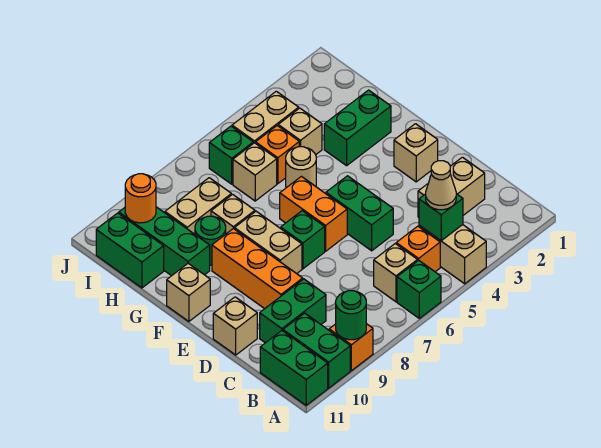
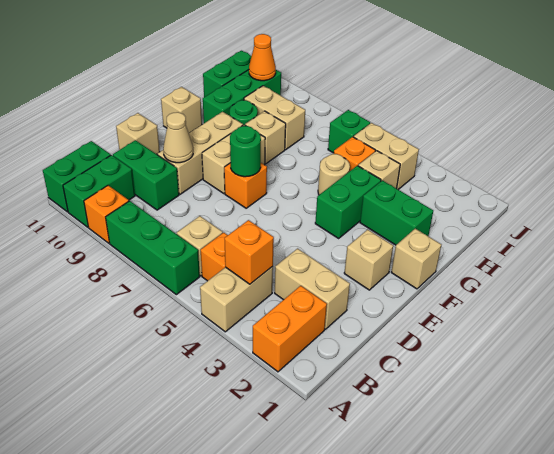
green 1x1 brick [397,260,441,318] -> green 1x3 brick [106,201,200,295]
green 1x1 round brick [336,291,366,340] -> green 1x1 round brick moved to [230,126,261,177]
green 1x1 brick [419,194,463,241] -> orange 1x1 brick [224,220,274,284]
tan 1x1 cone [426,161,456,210] -> tan 1x1 cone moved to [163,112,193,163]
green 1x2 brick [326,176,393,251] -> green 1x2 brick moved to [315,166,381,238]
orange 1x3 brick [212,228,303,309] -> tan 1x3 brick [158,112,243,194]
orange 1x2 brick [280,176,347,251] -> orange 1x2 brick moved to [253,286,327,372]
green 1x1 brick [281,211,325,269] -> orange 1x1 brick [224,163,267,208]
tan 1x1 brick [233,143,277,201] -> tan 1x1 brick moved to [391,229,442,289]
orange 1x1 round brick [125,174,156,223] -> orange 1x1 cone [249,34,276,81]

